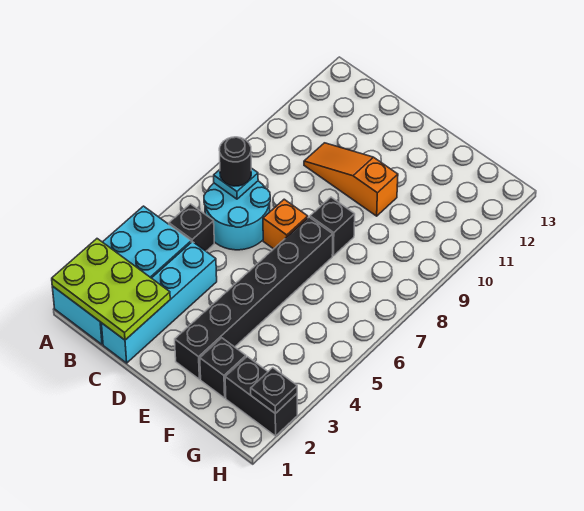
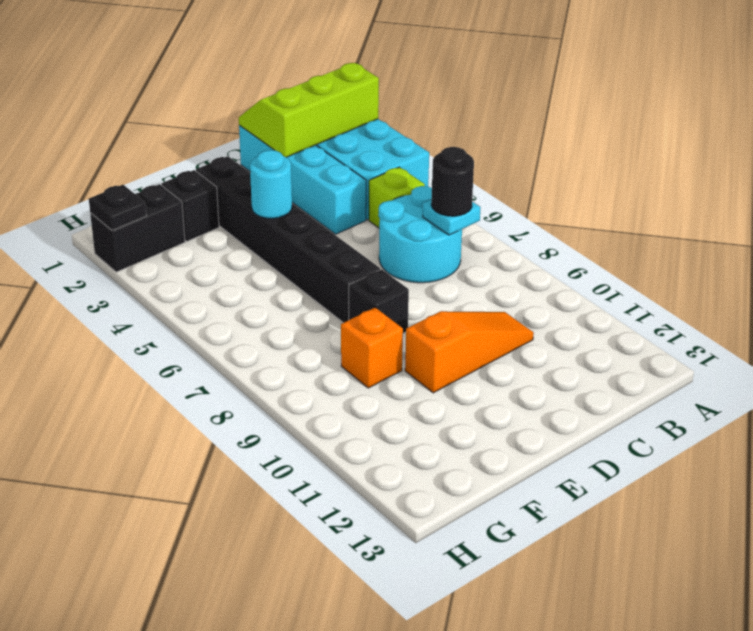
lime 2x3 plate [52,239,170,340] -> lime 2x3 slope [239,63,379,157]
black 1x1 brick [169,204,214,251] -> lime 1x1 brick [369,167,425,228]
orange 1x1 brick [263,199,308,249] -> orange 1x1 brick moved to [341,308,403,388]
none -> cyan 1x1 round brick [250,150,292,218]

